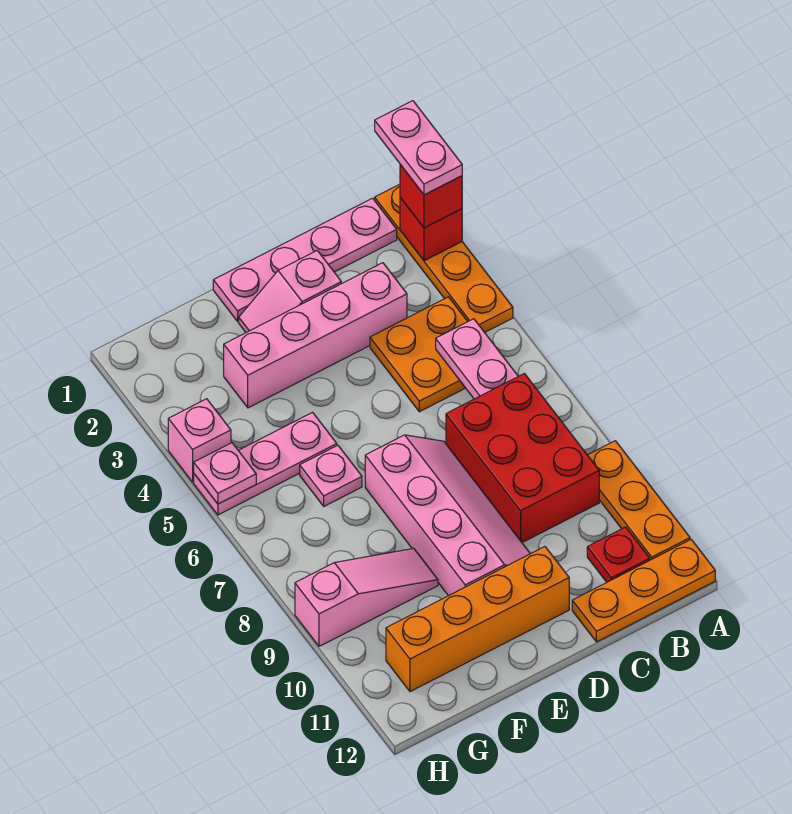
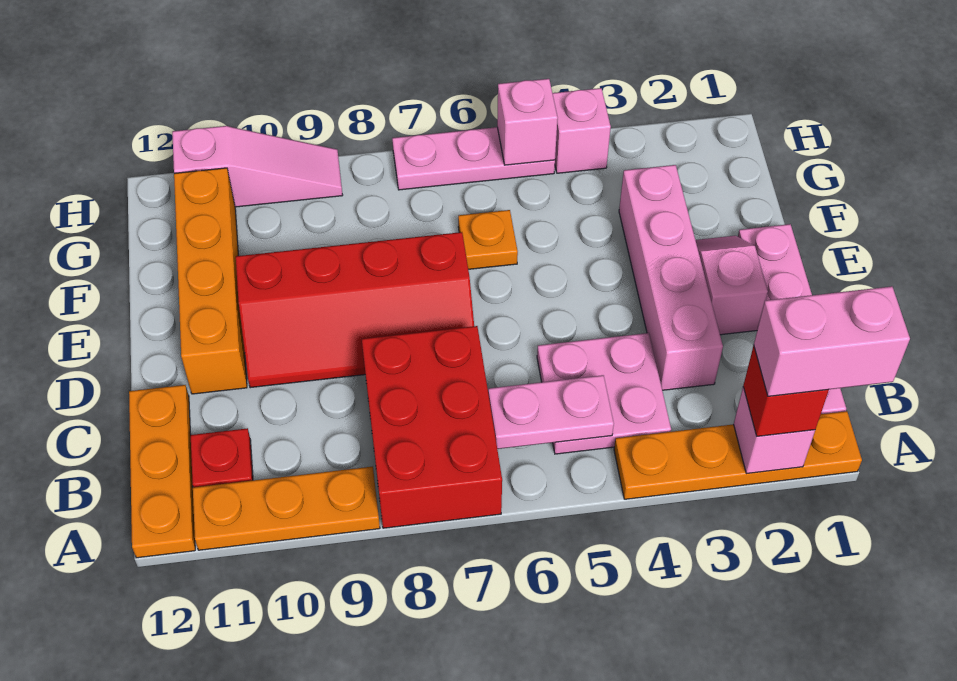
pink 1x2 plate [375,101,462,195] -> pink 1x2 brick [754,286,910,396]
red 1x1 brick [400,198,462,261] -> pink 1x1 brick [734,387,815,474]
orange 2x2 plate [370,297,468,412] -> pink 2x2 plate [537,333,671,454]
red 2x3 brick [446,374,599,542] -> red 2x3 brick turned to [362,326,502,528]
pink 2x4 slope [365,435,530,596] -> red 2x4 slope [236,232,474,388]
pink 1x3 plate [194,412,337,515] -> pink 1x3 plate turned to [392,127,555,190]
pink 1x1 plate [300,445,362,506] -> orange 1x1 plate [458,210,518,269]
pink 1x3 slope [295,548,438,646] -> pink 1x3 slope turned to [172,126,343,207]
pink 1x1 plate [194,443,256,504] -> pink 1x1 brick [497,79,558,165]

